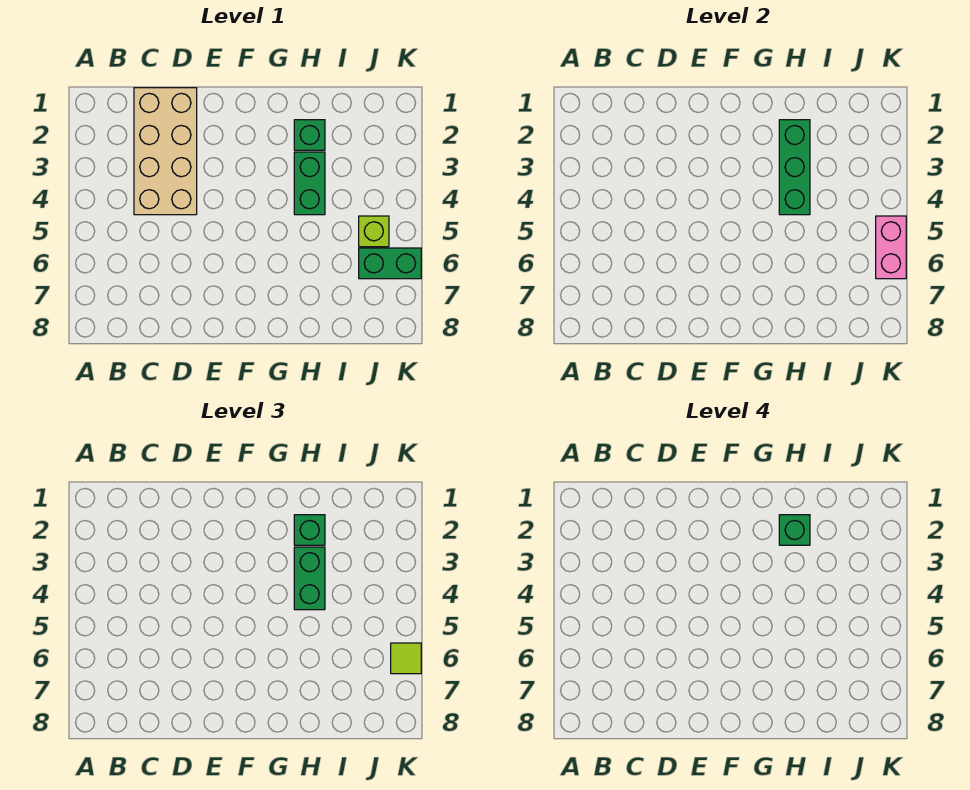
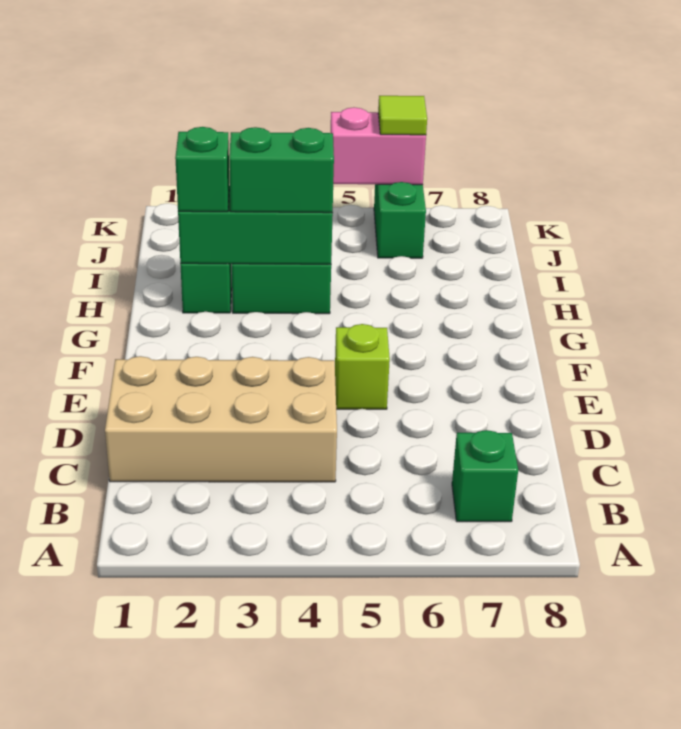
green 1x1 brick [779,515,810,545] -> green 1x1 brick moved to [452,430,518,522]
lime 1x1 brick [359,216,389,247] -> lime 1x1 brick moved to [335,324,390,409]

